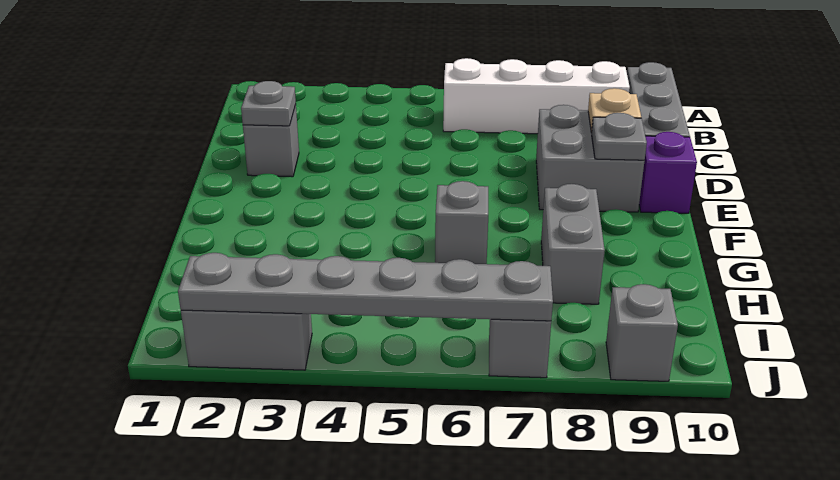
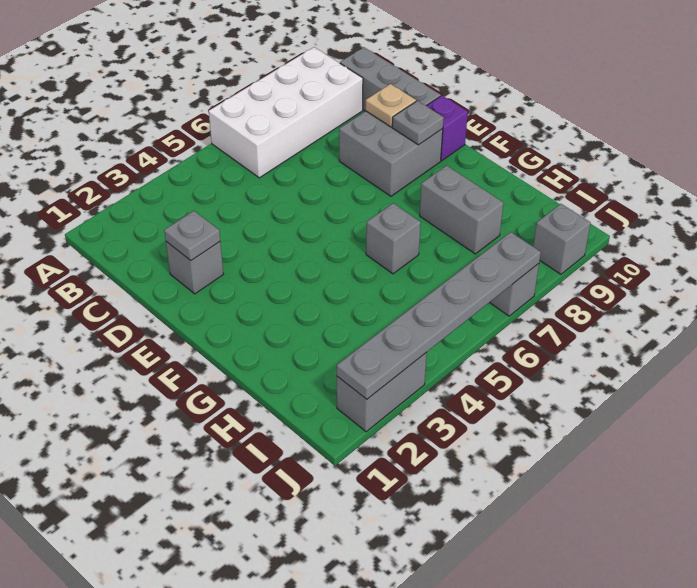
white 1x4 brick [443,58,630,134] -> white 2x4 brick [209,47,363,178]

